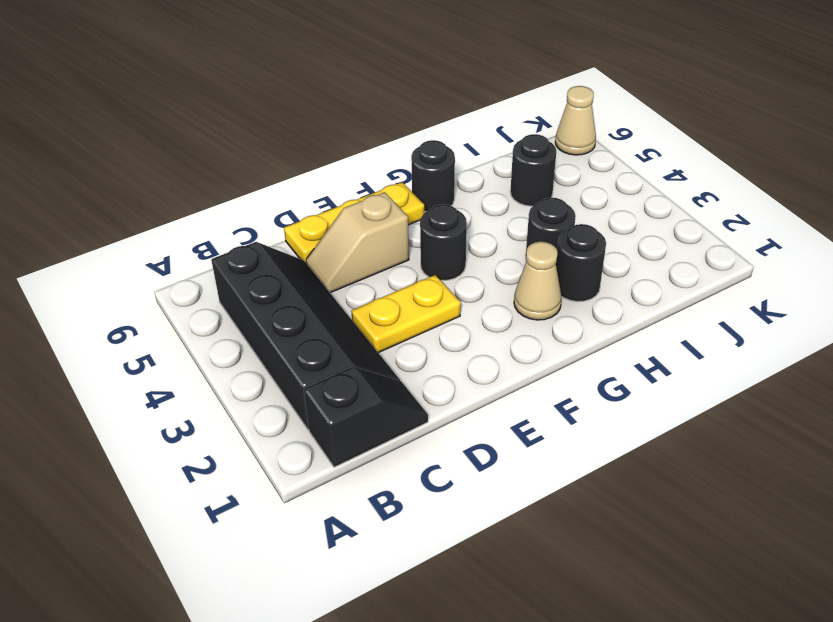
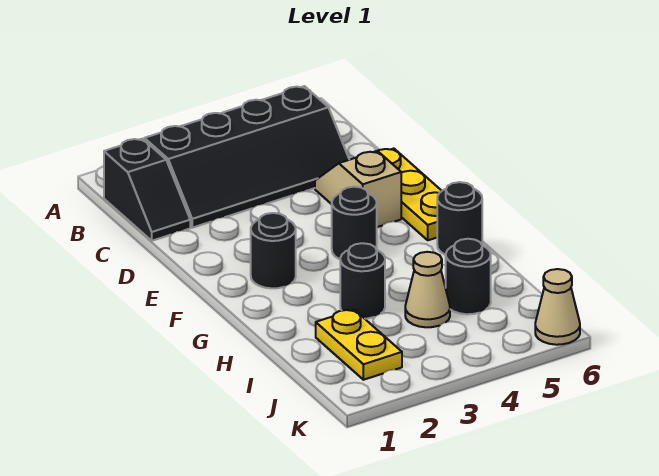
yellow 1x2 plate [351,275,461,353] -> yellow 1x2 plate moved to [316,310,402,380]
tan 1x1 cone [514,242,562,320] -> tan 1x1 cone moved to [405,252,450,327]
black 1x1 round brick [556,224,606,302] -> black 1x1 round brick moved to [251,213,296,288]

